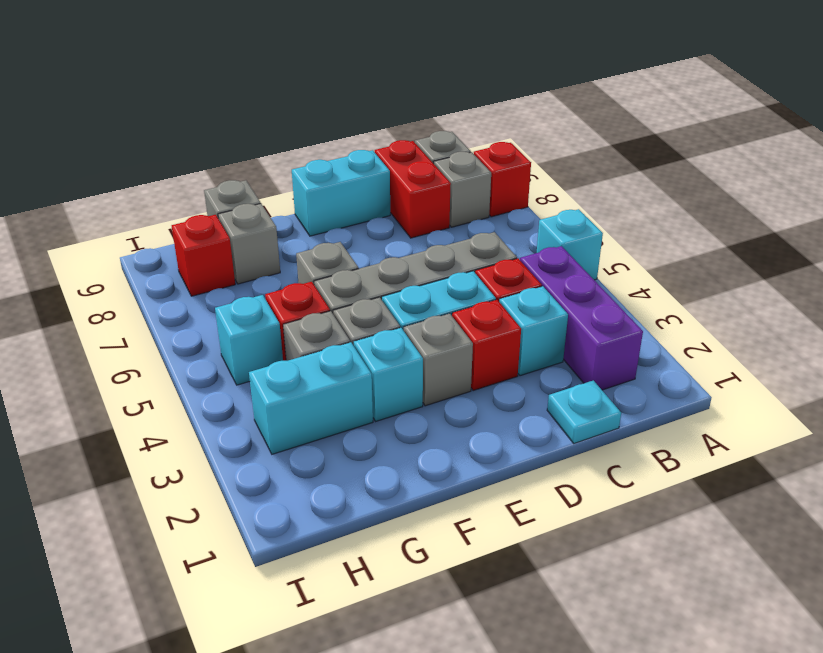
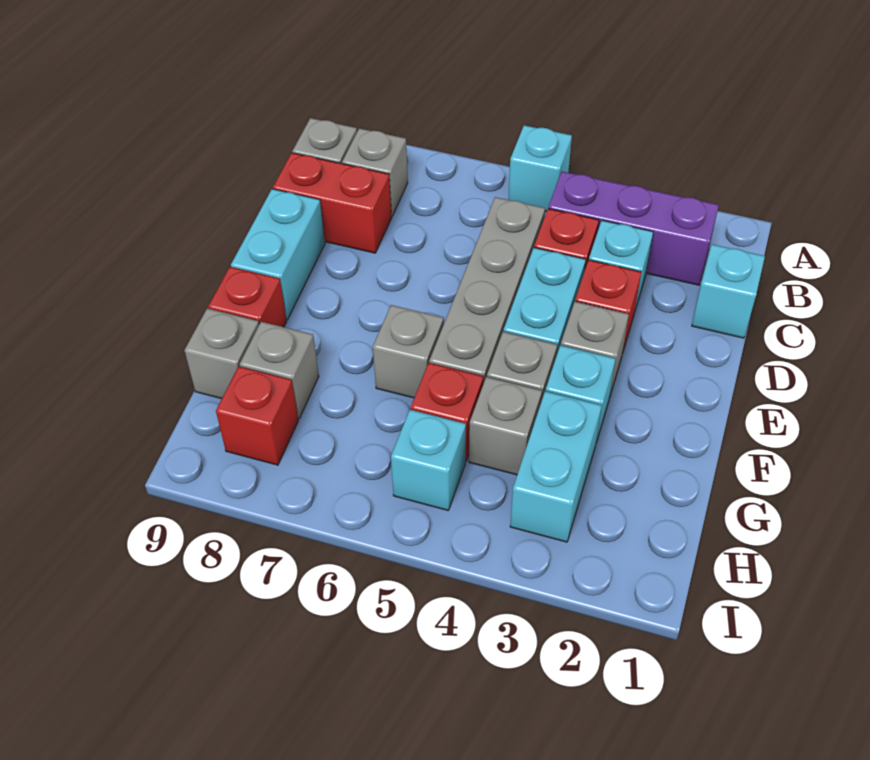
red 1x1 brick [474,142,531,217] -> red 1x1 brick moved to [208,267,287,327]
cyan 1x1 plate [547,380,621,443] -> cyan 1x1 brick [692,244,765,338]

